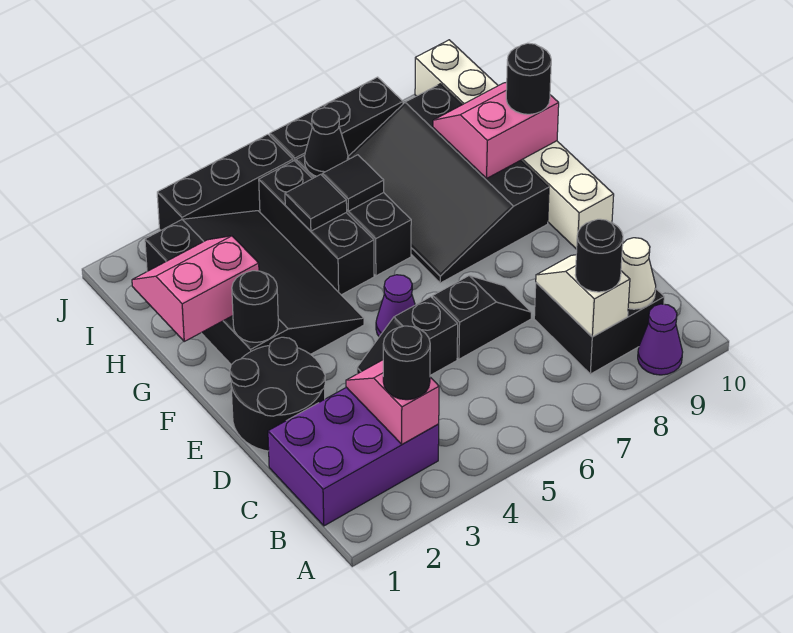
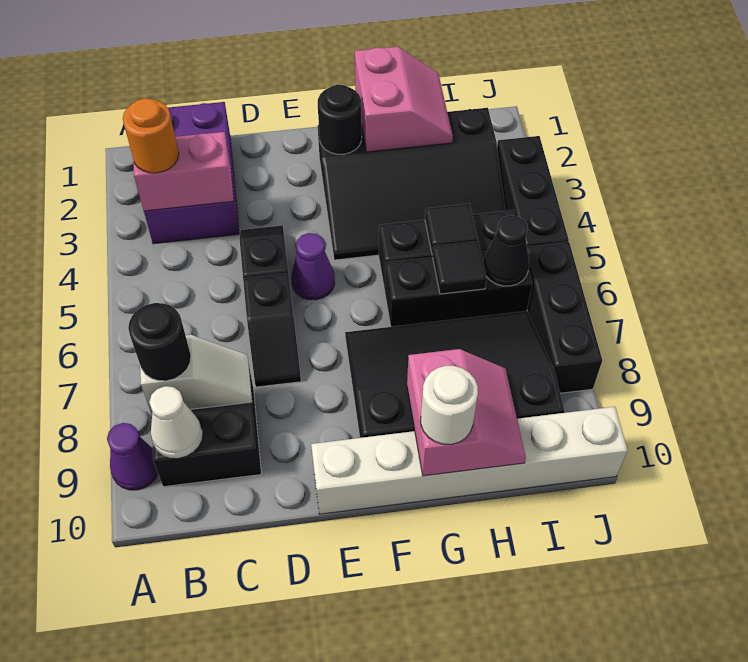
pink 1x2 slope [346,360,439,444] -> pink 1x2 brick [133,132,234,211]
black 1x1 round brick [383,326,430,400] -> orange 1x1 round brick [123,98,179,173]
black 2x2 round brick [230,337,325,451] -> none
black 1x1 round brick [506,43,551,114] -> white 1x1 round brick [421,366,478,445]

